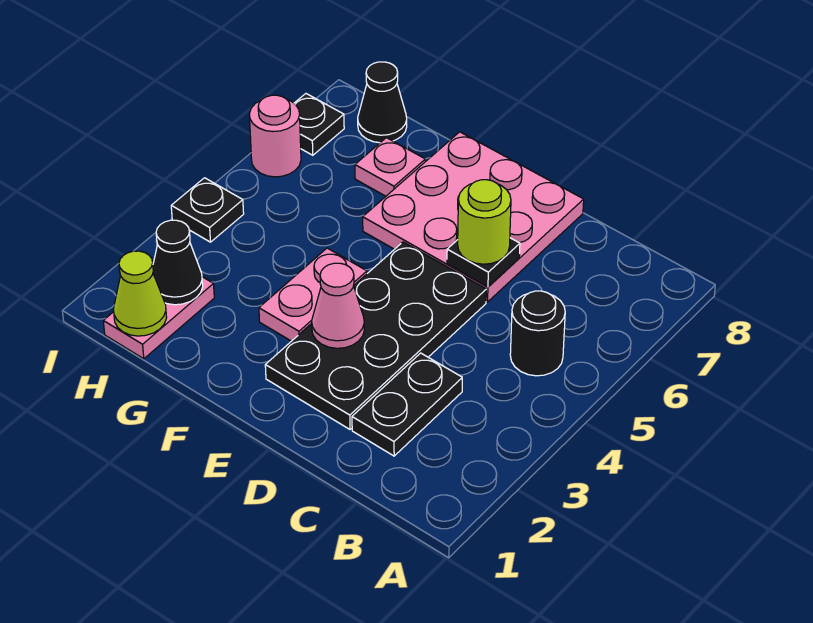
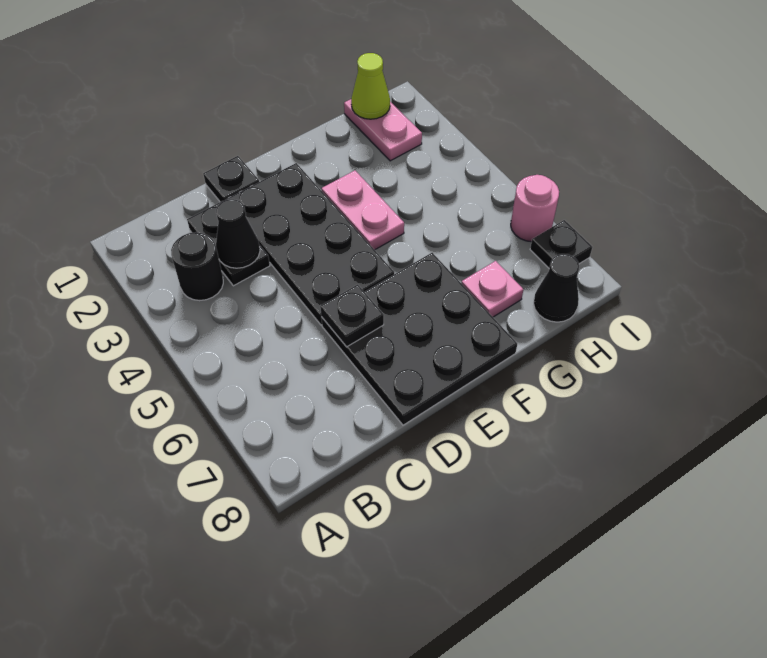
black 1x1 round brick [510,291,565,376] -> black 1x1 round brick moved to [171,232,223,301]
pink 3x3 plate [363,132,584,302] -> black 3x3 plate [321,253,517,425]
lime 1x1 round brick [458,180,511,264] -> none
pink 1x1 cone [312,263,364,348] -> none
black 1x1 cone [153,220,203,305] -> black 1x1 cone moved to [216,199,260,268]
black 1x1 plate [171,178,244,242] -> black 1x1 plate moved to [203,156,259,202]

